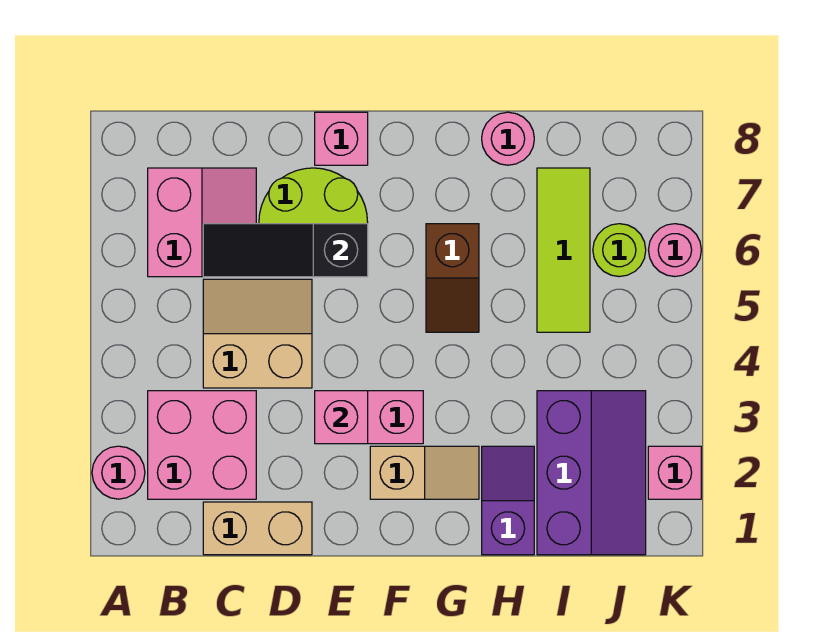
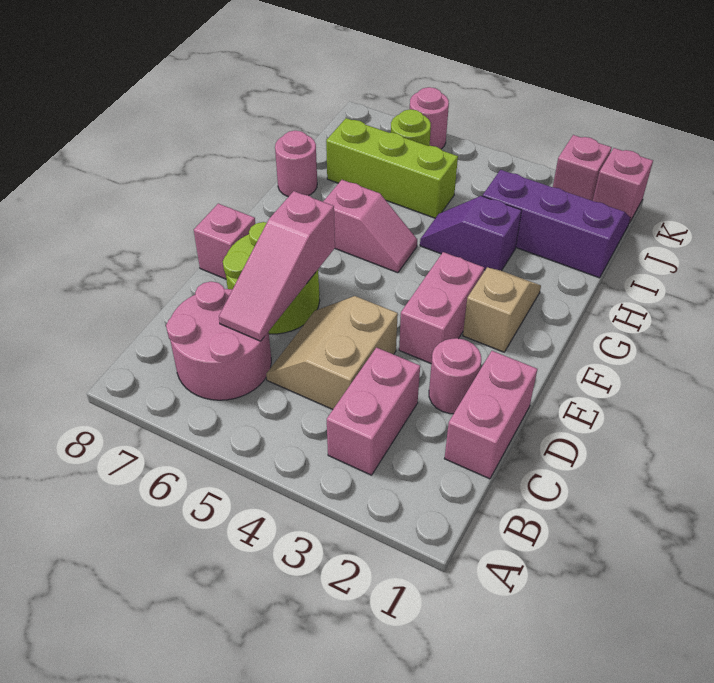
pink 1x1 round brick [92,446,145,499] -> pink 1x1 round brick moved to [429,338,481,414]
pink 2x2 brick [148,391,256,499] -> pink 1x2 brick [327,348,420,475]
pink 2x2 slope [148,168,256,277] -> pink 2x2 round brick [166,282,271,400]
tan 1x2 brick [203,502,312,555] -> pink 1x2 brick [444,351,537,479]
black 1x3 slope [203,224,368,277] -> pink 1x3 slope [219,191,335,341]
pink 1x1 brick [315,391,368,444] -> pink 1x1 brick moved to [593,148,653,223]
brown 1x2 slope [426,224,479,332] -> pink 1x2 slope [323,180,417,273]
purple 1x2 slope [482,446,534,555] -> purple 1x2 slope moved to [420,196,522,271]
lime 1x3 tile [537,168,590,332] -> lime 1x3 brick [326,118,458,218]

